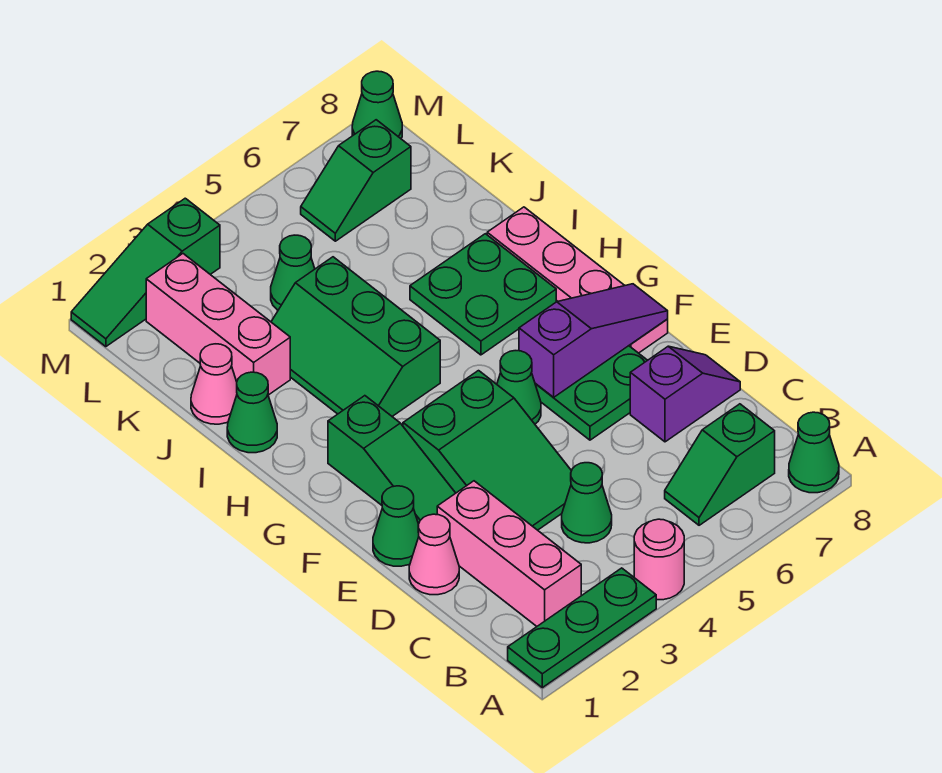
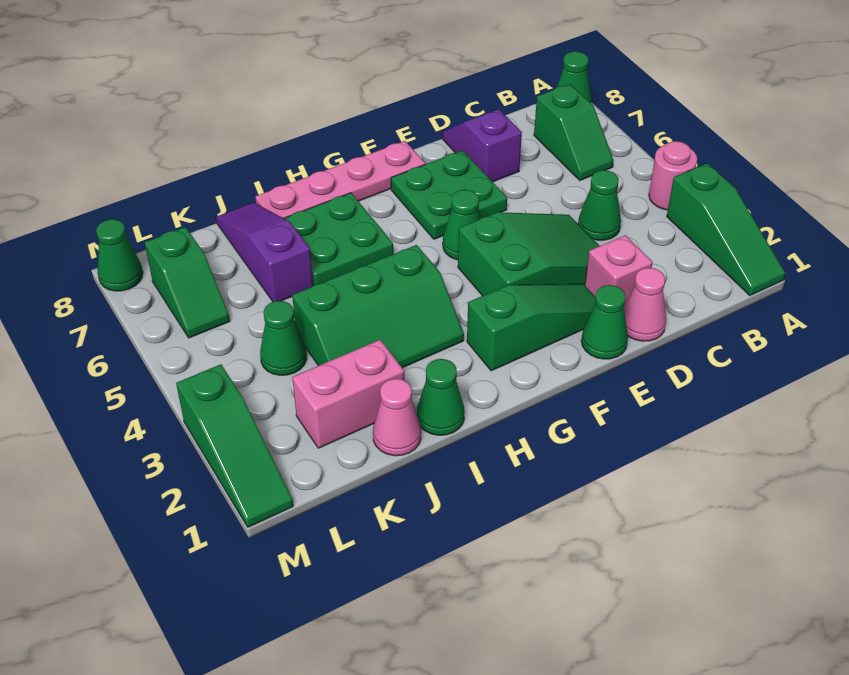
green 1x3 plate [508,568,656,688] -> green 1x3 slope [667,163,785,296]
pink 1x3 brick [437,481,581,626] -> pink 1x1 brick [585,235,652,307]
purple 1x3 slope [519,284,668,398] -> purple 1x3 slope moved to [216,203,313,302]
pink 1x3 brick [146,254,290,395] -> pink 1x2 brick [292,340,404,448]

